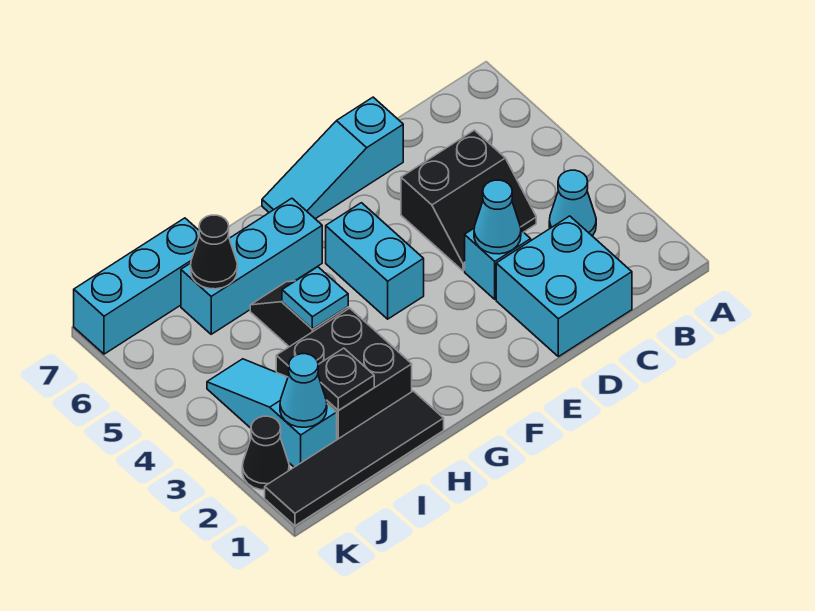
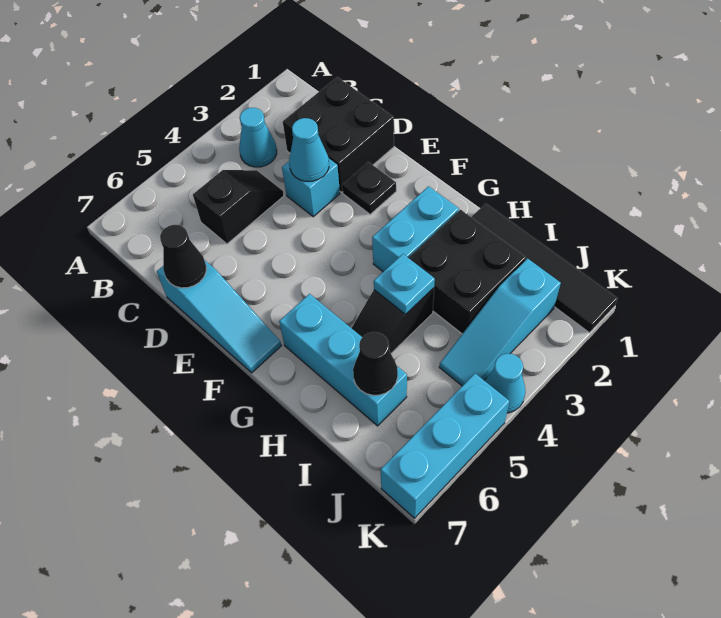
cyan 2x2 brick [496,216,632,357] -> black 2x2 brick [283,77,394,192]
black 2x2 slope [401,130,536,271] -> black 1x2 slope [193,170,284,244]
cyan 1x2 brick [326,203,424,319] -> cyan 1x2 brick moved to [372,186,459,272]
black 1x1 plate [318,348,374,410] -> black 1x1 plate moved to [342,162,396,214]
cyan 1x3 brick [74,218,200,354] -> cyan 1x3 brick turned to [381,374,510,518]
cyan 1x1 cone [280,354,327,427] -> cyan 1x1 cone moved to [485,354,525,413]
black 1x1 cone [242,416,289,490] -> black 1x1 cone moved to [160,225,206,288]

